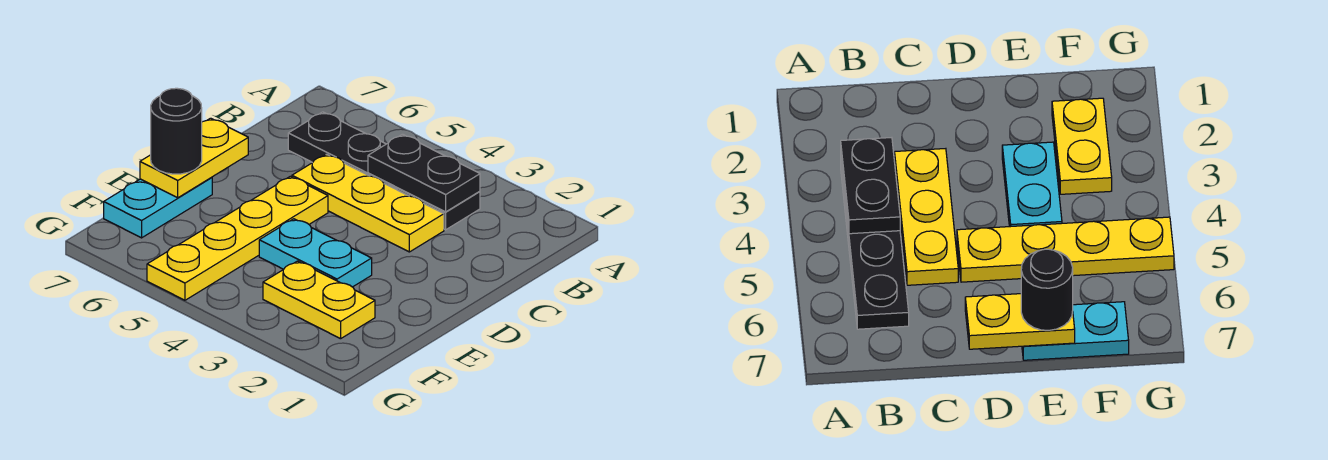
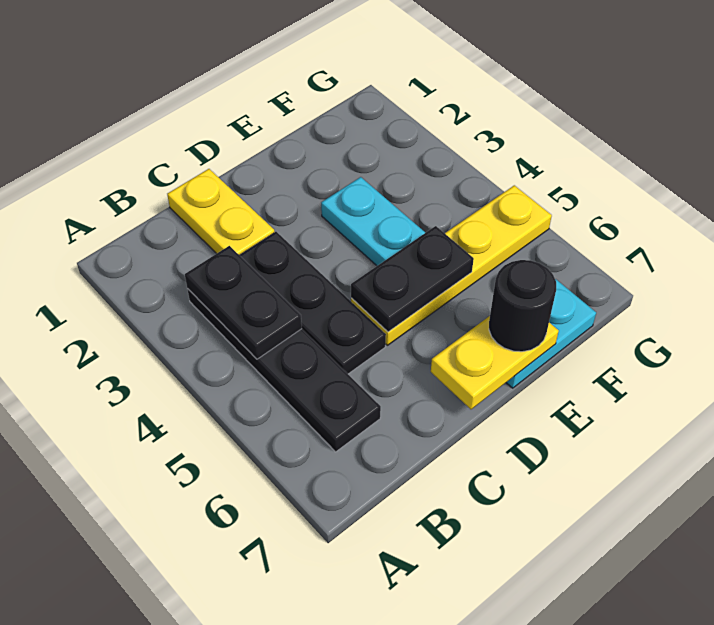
yellow 1x3 plate [292,154,444,252] -> black 1x3 plate [240,232,386,374]
none -> black 1x2 plate [351,226,474,332]
yellow 1x2 plate [263,261,375,339] -> yellow 1x2 plate moved to [167,169,275,255]

